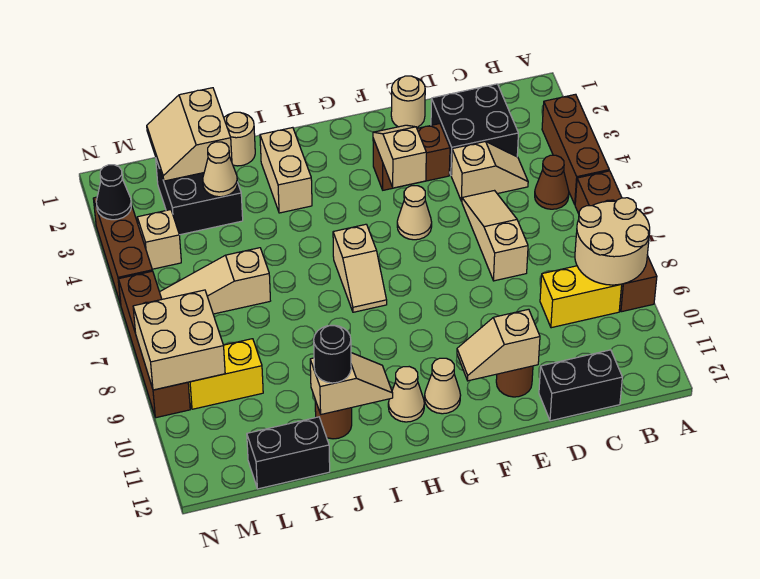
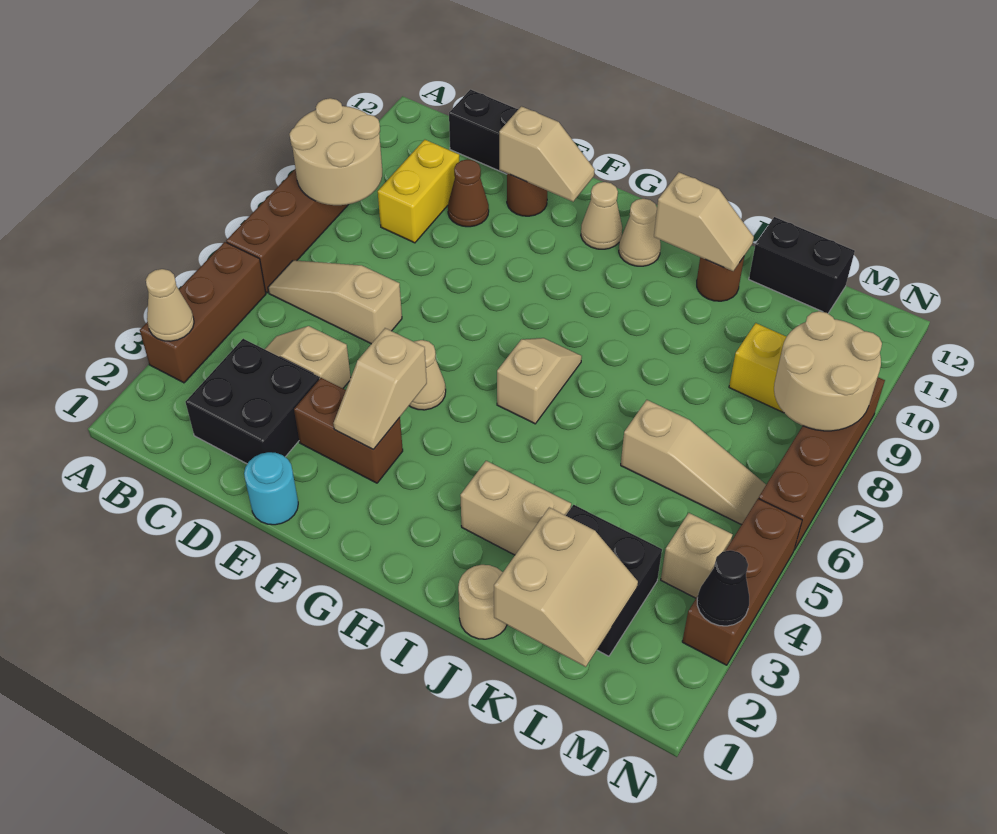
brown 1x1 cone [535,155,569,209] -> brown 1x1 cone moved to [448,160,489,227]
yellow 1x2 brick [540,266,622,328] -> yellow 1x2 brick turned to [378,140,459,243]
tan 1x3 slope [462,191,528,281] -> tan 1x3 slope turned to [268,260,402,344]
tan 1x1 round brick [391,76,425,128] -> cyan 1x1 round brick [244,452,298,525]
tan 1x2 brick [260,128,312,213] -> tan 1x2 brick turned to [460,461,571,555]
tan 1x2 slope [310,353,393,414] -> tan 1x2 slope turned to [654,172,754,271]
black 1x1 round brick [314,325,351,383] -> none
tan 1x1 cone [203,142,237,197] -> tan 1x1 cone moved to [146,269,194,341]
tan 2x2 brick [133,290,225,390] -> tan 2x2 round brick [774,311,882,431]

